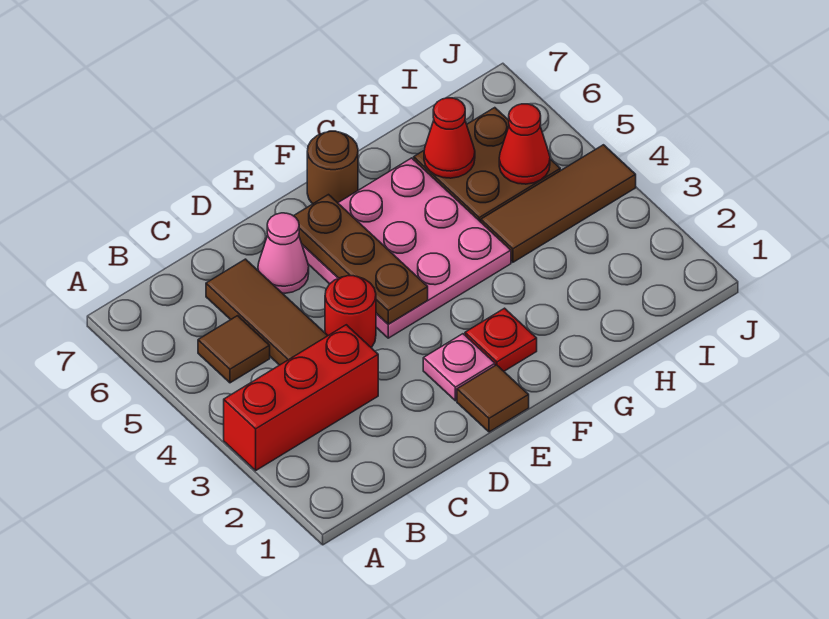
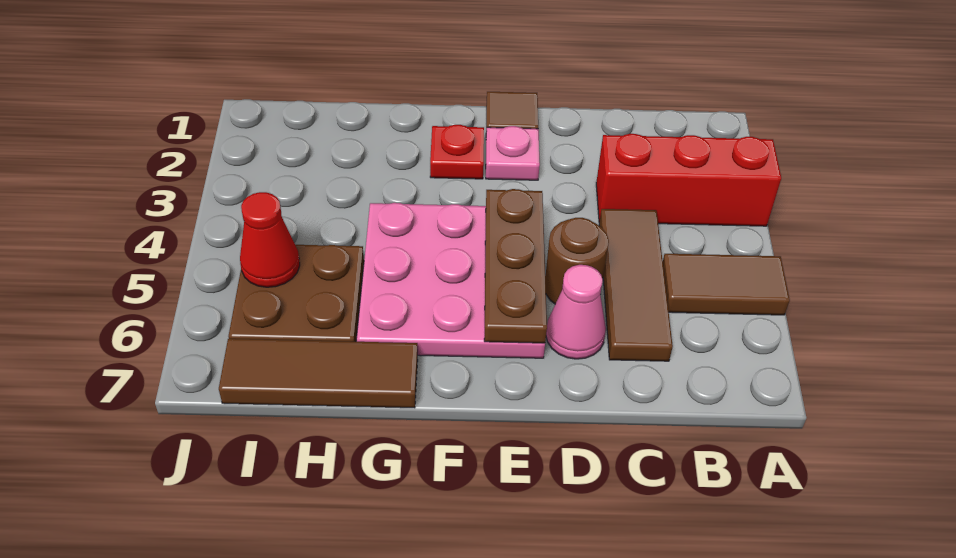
brown 1x1 tile [198,316,270,383] -> brown 1x2 tile [663,254,790,315]
red 1x1 round brick [325,276,376,348] -> none
brown 1x1 round brick [307,131,358,204] -> brown 1x1 round brick moved to [545,218,609,304]
brown 1x3 tile [481,145,636,262] -> brown 1x3 tile moved to [219,339,418,408]
red 1x1 cone [424,98,475,178] -> none

